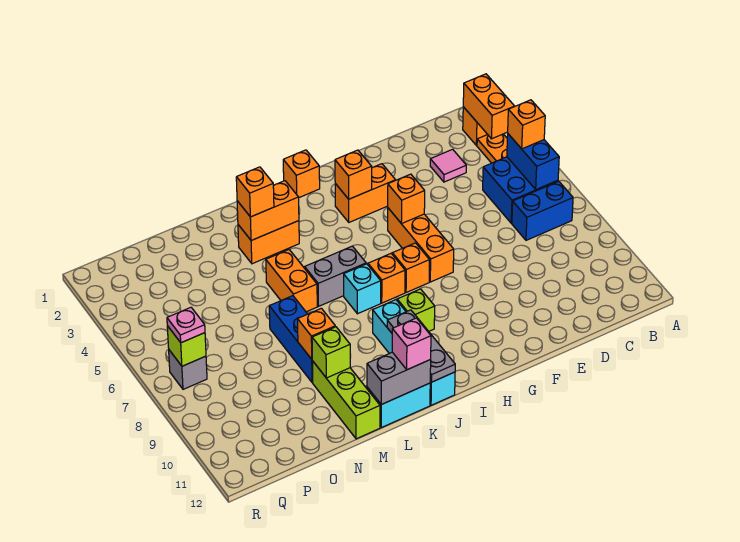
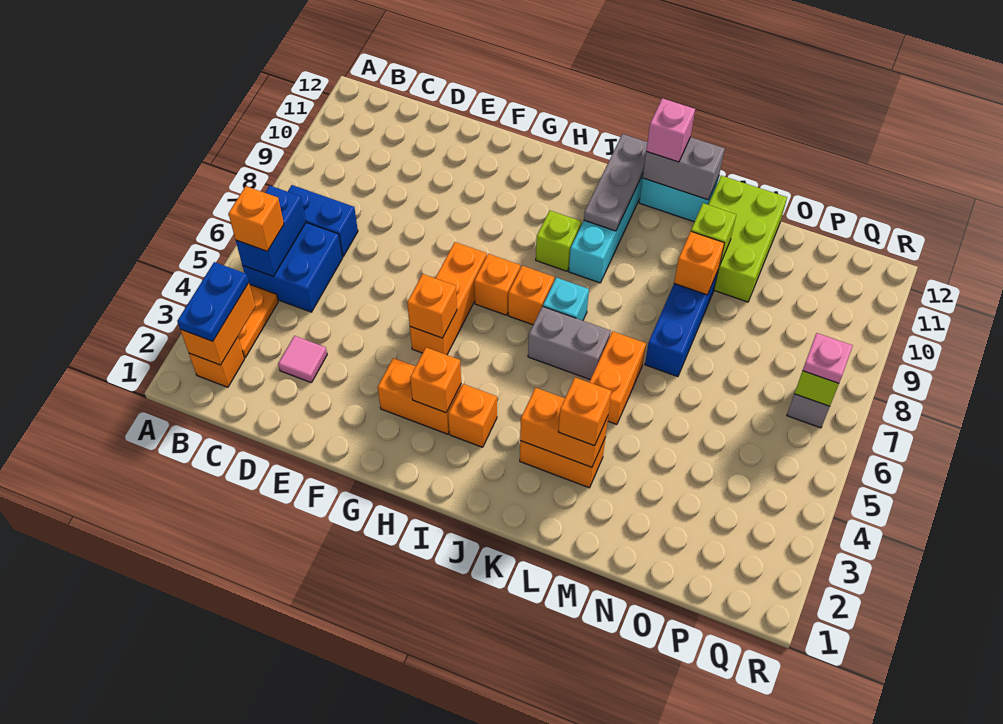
none -> blue 1x2 plate [177,262,249,341]
orange 1x1 brick [283,150,320,197] -> orange 1x1 brick moved to [448,384,497,447]
lime 1x3 brick [312,361,380,439] -> lime 2x3 brick [708,176,787,302]

